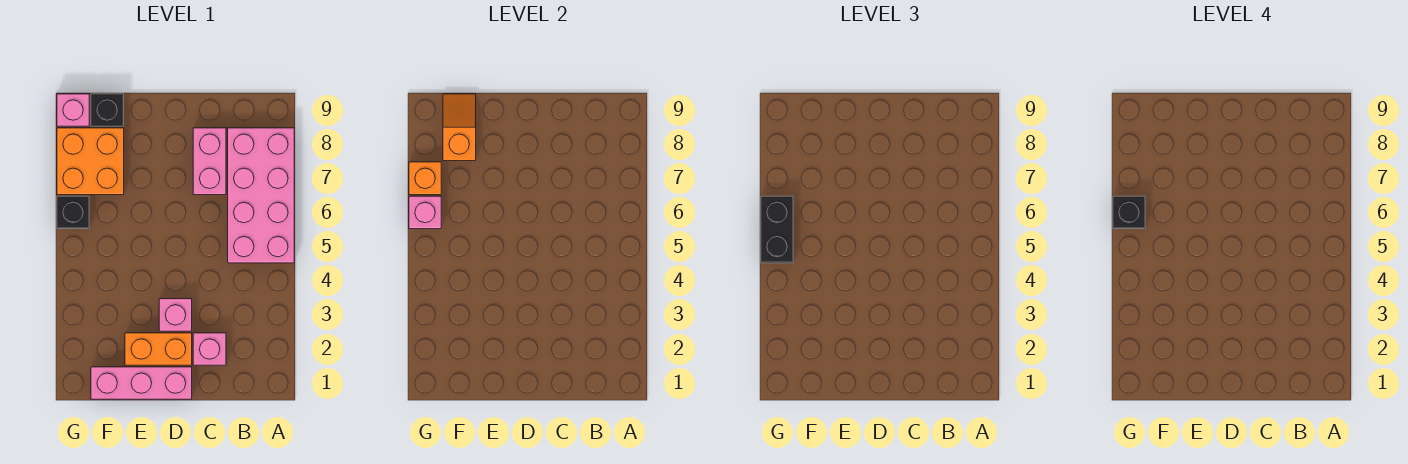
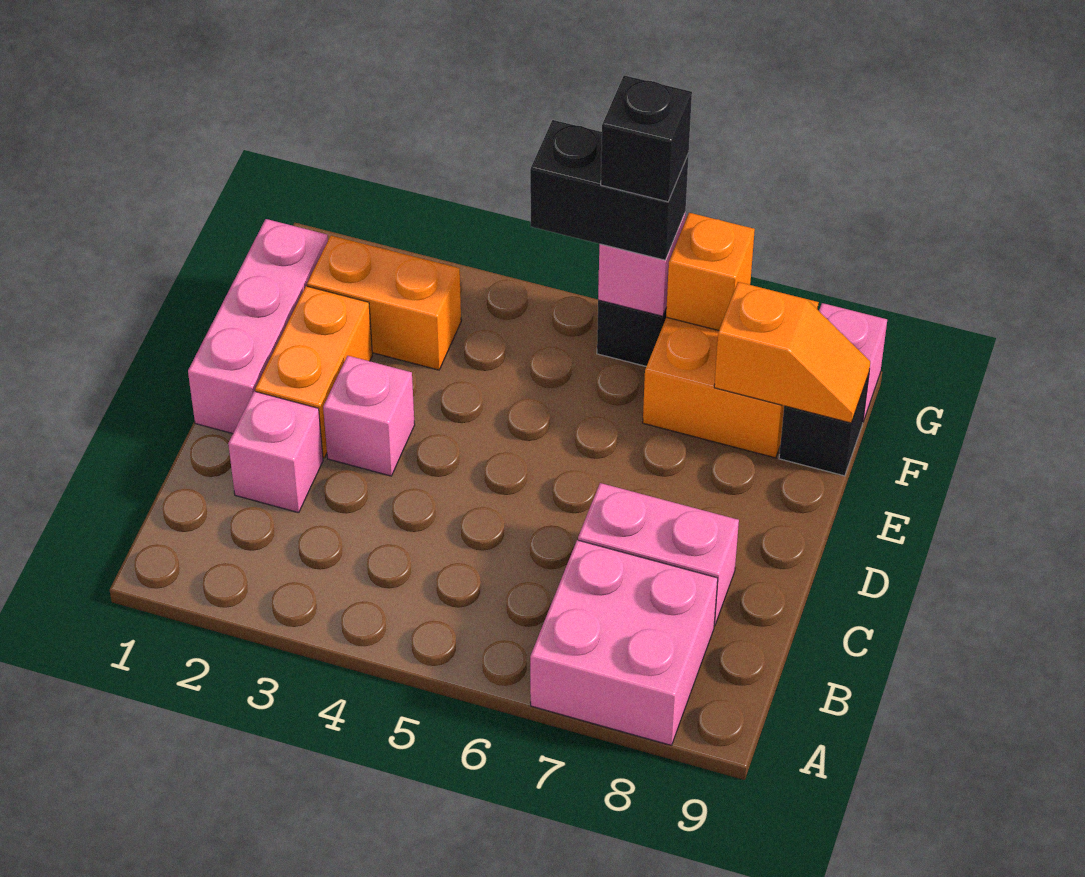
pink 2x4 brick [228,128,294,263] -> pink 2x2 brick [530,540,718,745]
none -> orange 1x2 brick [307,236,461,370]

